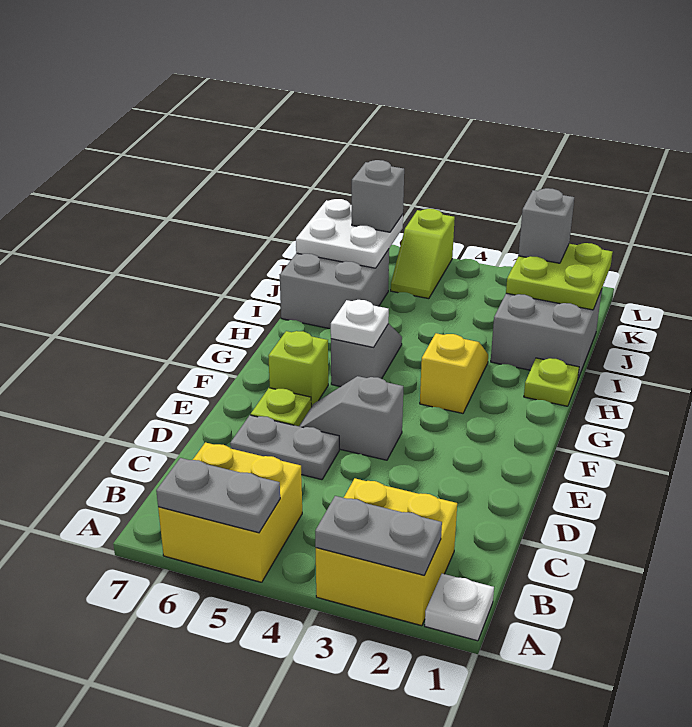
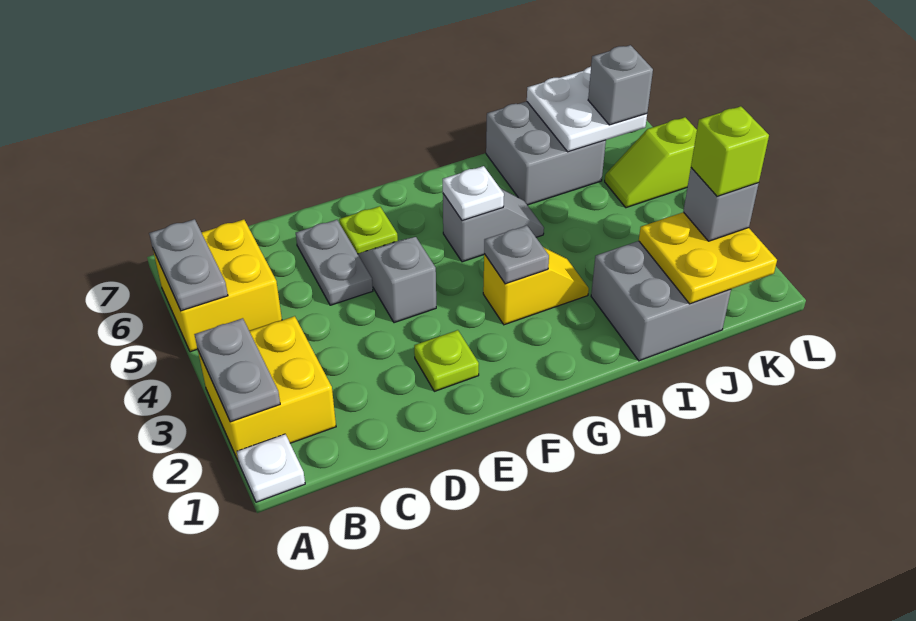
lime 1x1 brick [268,331,328,407] -> lime 1x1 brick moved to [691,106,769,196]
none -> grey 1x1 plate [484,225,549,284]
lime 1x1 plate [524,358,579,406] -> lime 1x1 plate moved to [414,330,479,391]
lime 2x2 plate [506,243,613,310] -> yellow 2x2 plate [639,212,777,304]

